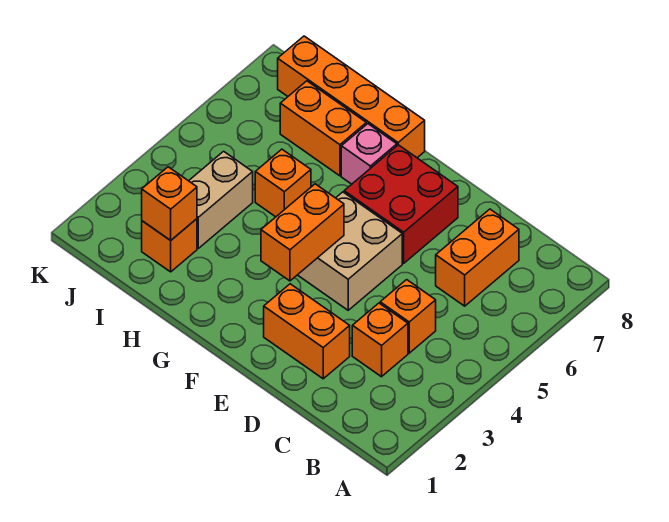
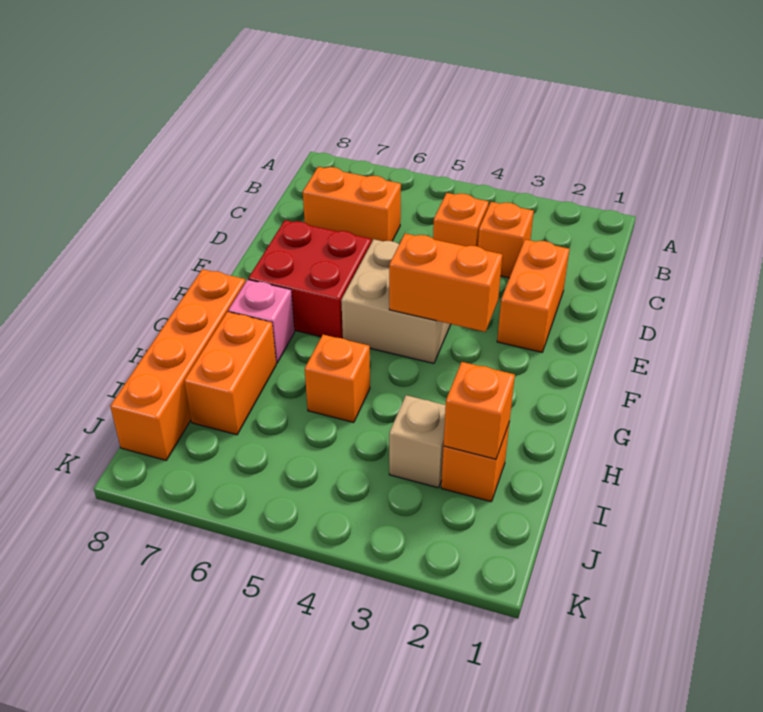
tan 1x2 brick [189,151,253,248] -> tan 1x1 brick [389,395,446,488]

